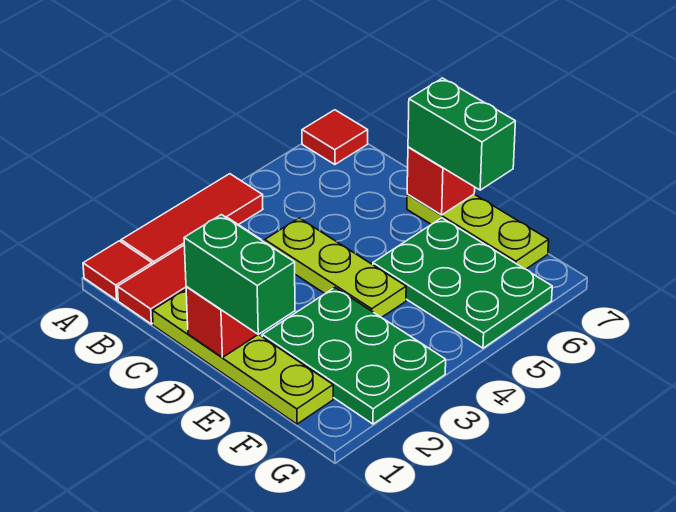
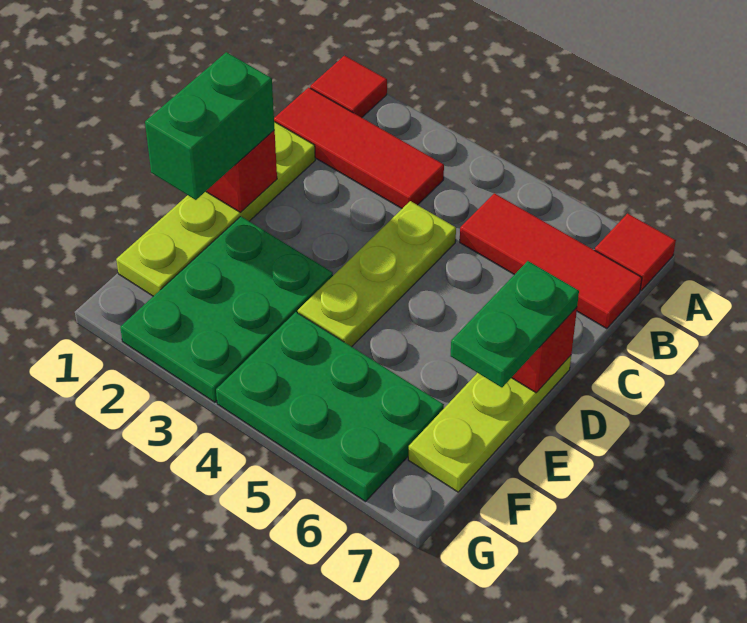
red 1x3 tile [121,174,263,265] -> red 1x3 tile moved to [460,193,642,329]
green 1x2 brick [408,78,515,190] -> green 1x2 plate [451,261,579,387]
green 2x3 plate [373,218,552,348] -> green 2x3 plate turned to [216,312,444,502]

